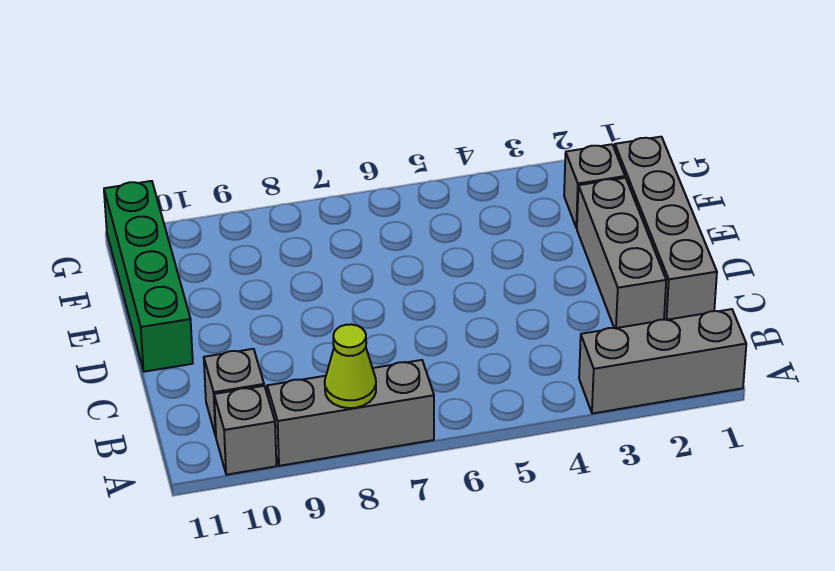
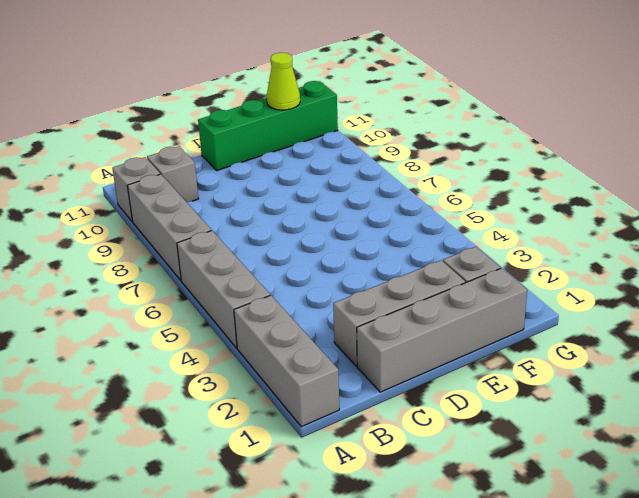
none -> grey 1x3 brick [177,231,270,348]
lime 1x1 cone [325,324,376,408] -> lime 1x1 cone moved to [267,53,300,110]

